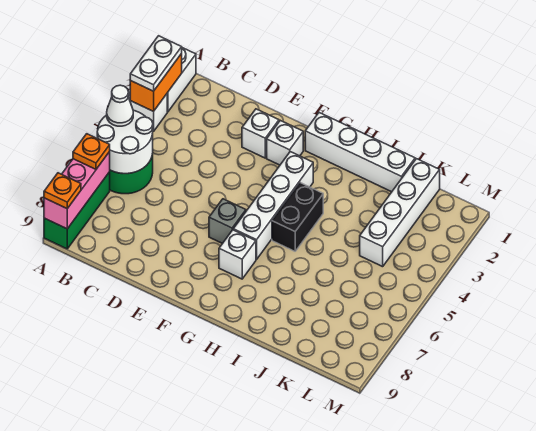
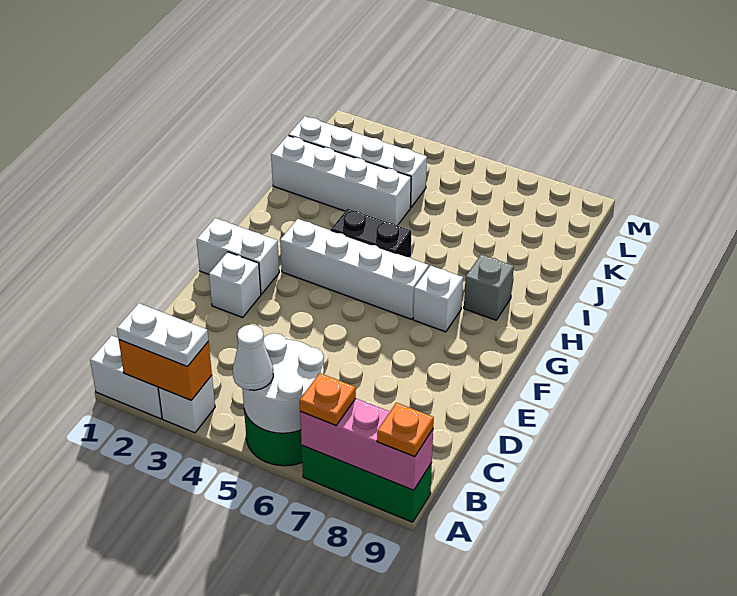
white 1x1 brick [267,120,303,165] -> white 1x2 brick [197,218,279,294]
grey 1x1 brick [209,199,246,244] -> grey 1x1 brick moved to [464,255,514,320]
white 1x4 brick [305,113,415,192] -> white 1x4 brick turned to [271,136,411,226]

